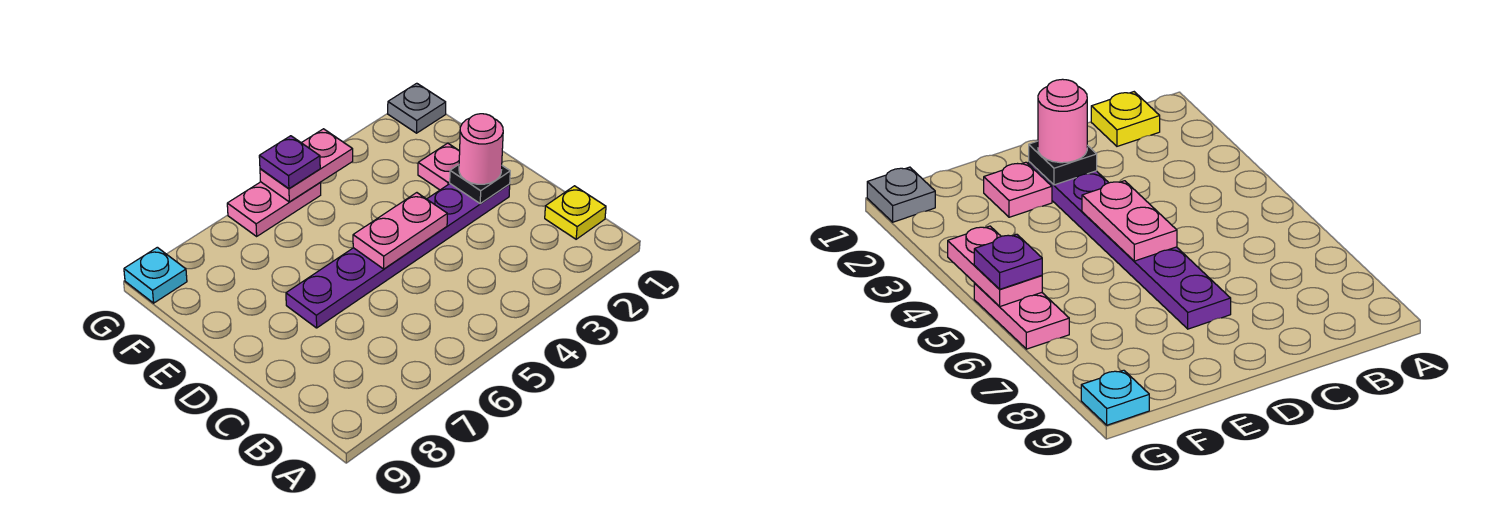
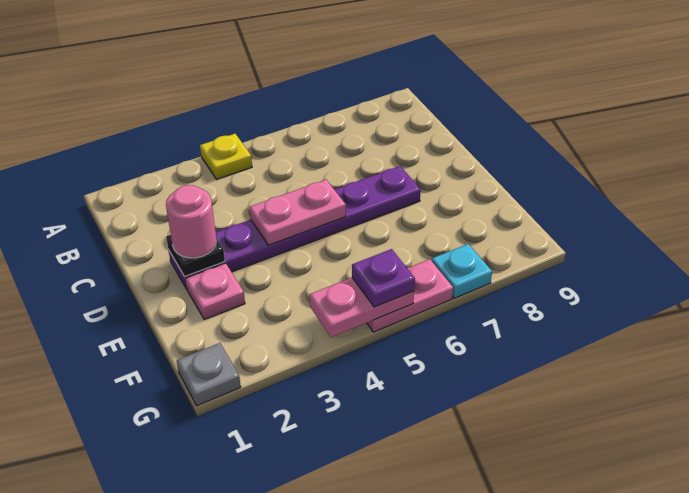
yellow 1x1 plate [545,186,606,239] -> yellow 1x1 plate moved to [200,134,252,179]
cyan 1x1 plate [124,247,187,303] -> cyan 1x1 plate moved to [432,244,492,298]

